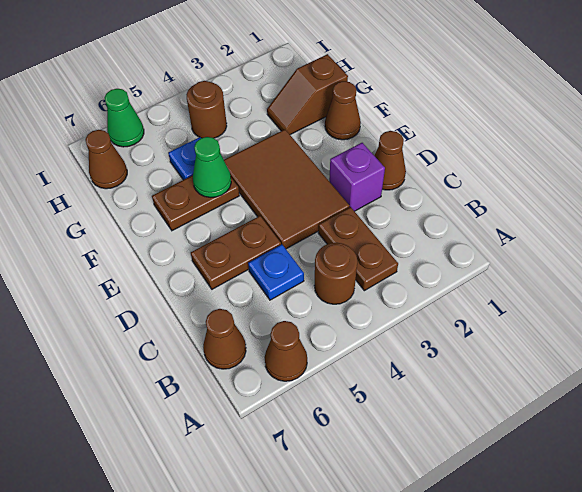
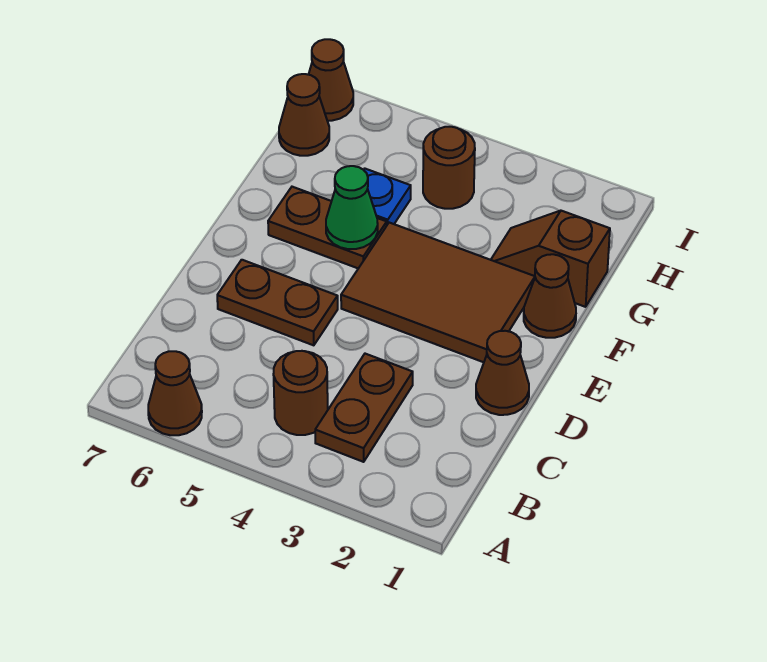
brown 1x1 cone [203,309,246,369] -> brown 1x1 cone moved to [309,39,353,121]
blue 1x1 plate [248,245,304,300] -> none
purple 1x1 brick [329,143,385,211] -> none
brown 2x3 tile [224,130,349,249] -> brown 2x3 tile turned to [341,223,535,362]
green 1x1 cone [105,89,144,147] -> none

